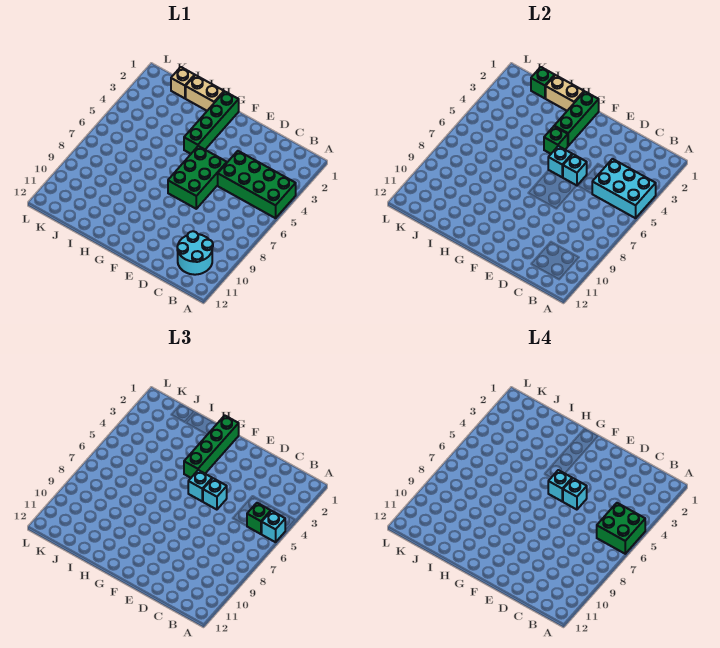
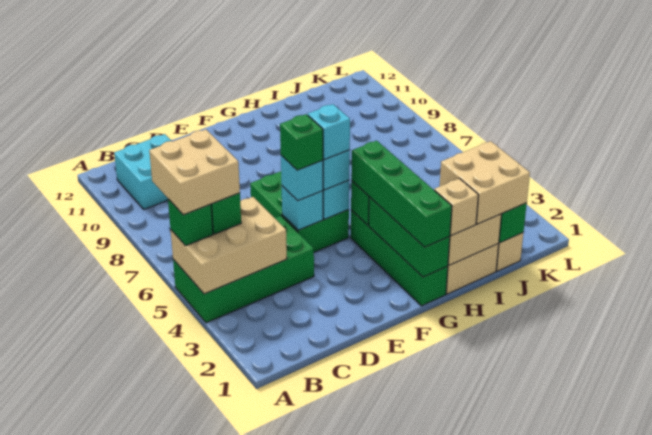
cyan 2x3 brick [592,159,656,218] -> tan 2x3 brick [171,197,287,294]
cyan 1x1 brick [262,511,285,542] -> green 1x1 brick [168,199,213,246]
green 2x2 brick [597,503,645,554] -> tan 2x2 brick [149,129,240,215]
cyan 2x2 round brick [177,231,213,275] -> cyan 2x2 brick [114,134,171,209]
cyan 1x1 brick [563,478,587,510] -> green 1x1 brick [280,114,323,170]
none -> tan 1x1 brick [434,178,478,236]
none -> tan 2x2 brick [440,141,530,224]

